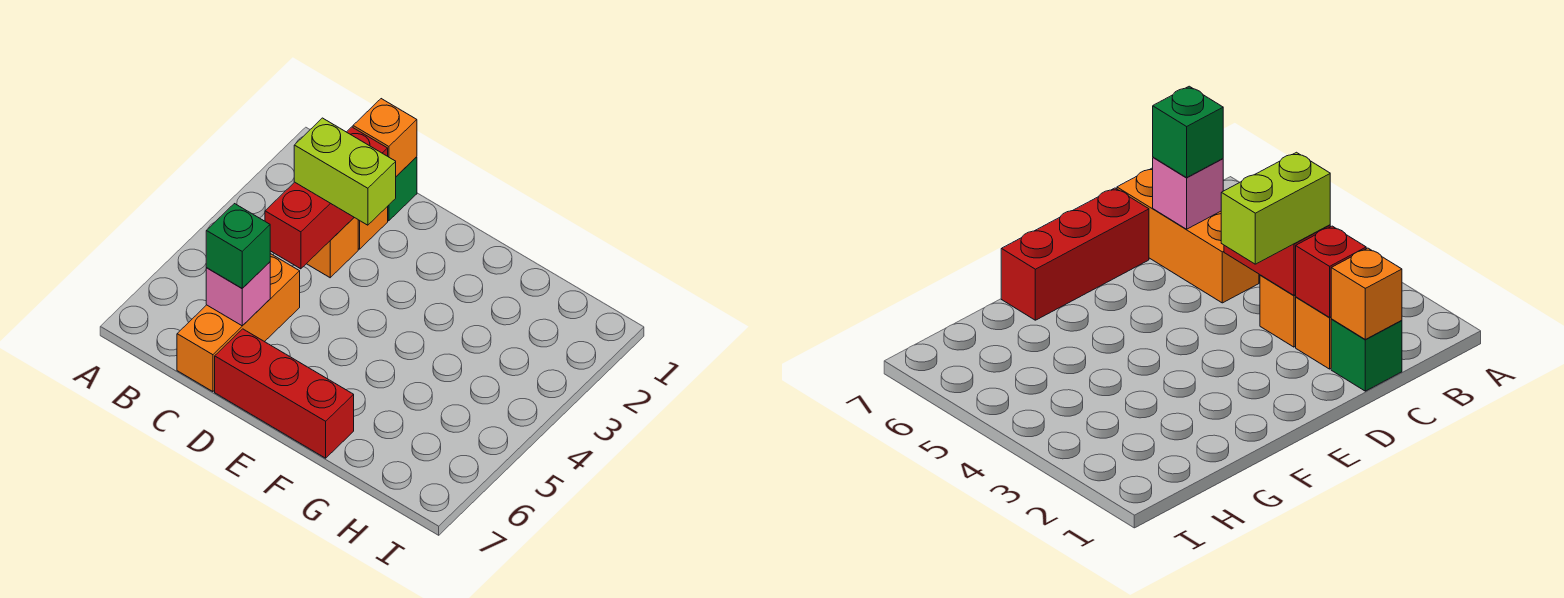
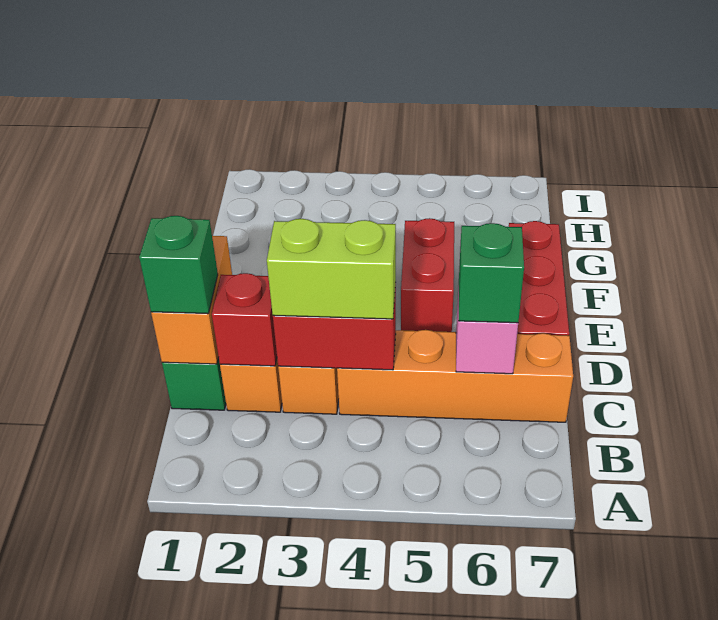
orange 1x1 brick [353,99,417,176] -> orange 1x2 brick [151,236,232,364]
none -> green 1x1 brick [139,216,218,314]
lime 1x2 brick [294,118,396,225] -> lime 1x2 brick turned to [267,219,396,319]
orange 1x3 brick [177,254,300,392] -> orange 1x4 brick [337,330,573,422]
none -> red 1x2 brick [401,218,454,332]

